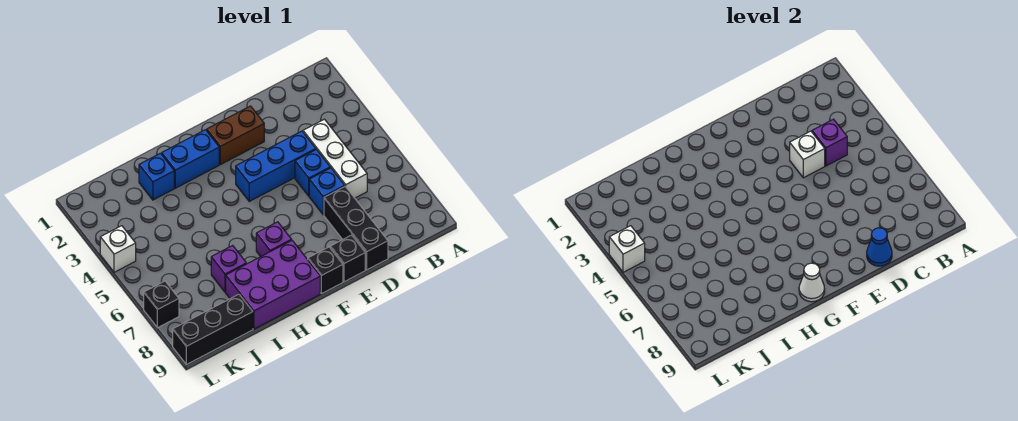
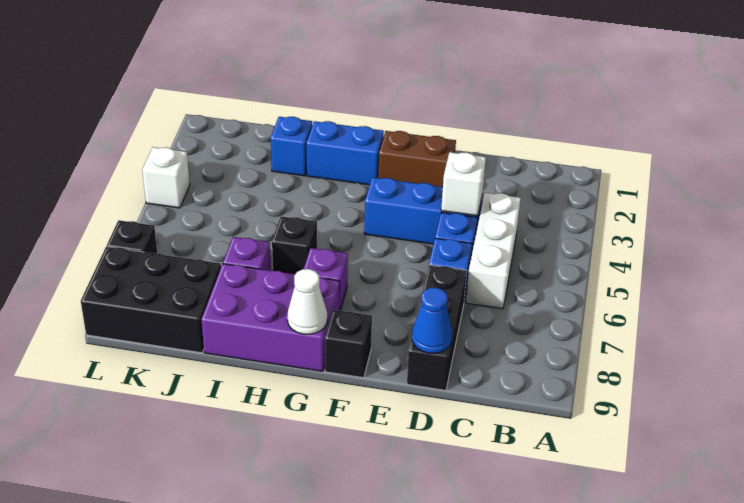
purple 1x1 brick [812,119,847,166] -> none
black 1x1 brick [330,235,365,282] -> black 1x1 brick moved to [272,216,317,274]
black 1x3 brick [173,294,253,365] -> black 2x3 brick [81,247,221,353]
white 1x1 brick [609,226,645,272] -> none

